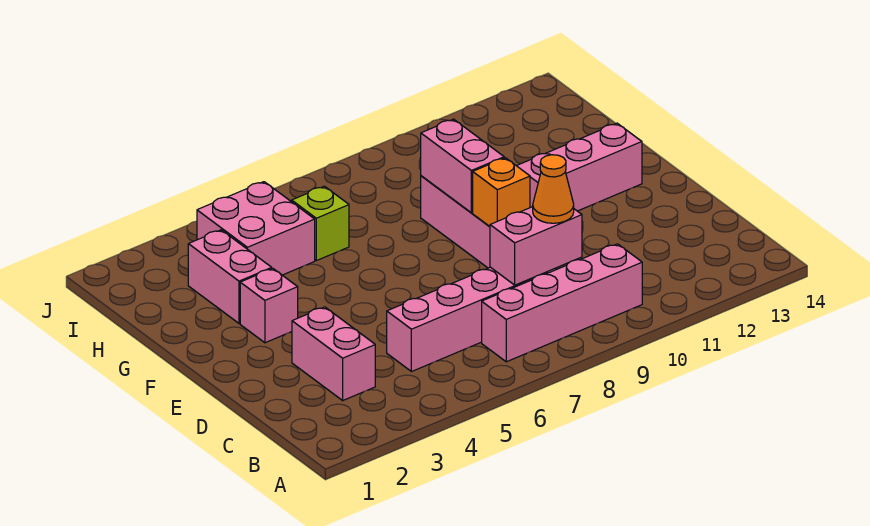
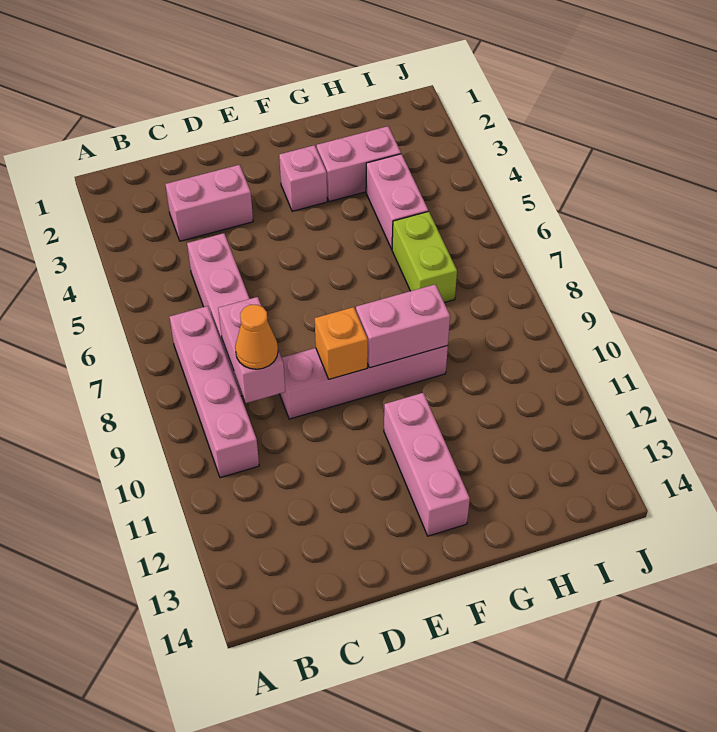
pink 2x2 brick [197,182,315,275] -> pink 1x2 brick [366,154,428,249]
lime 1x1 brick [292,186,349,261] -> lime 1x2 brick [392,211,457,303]

